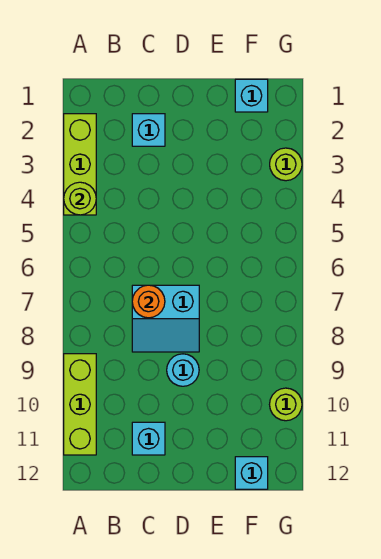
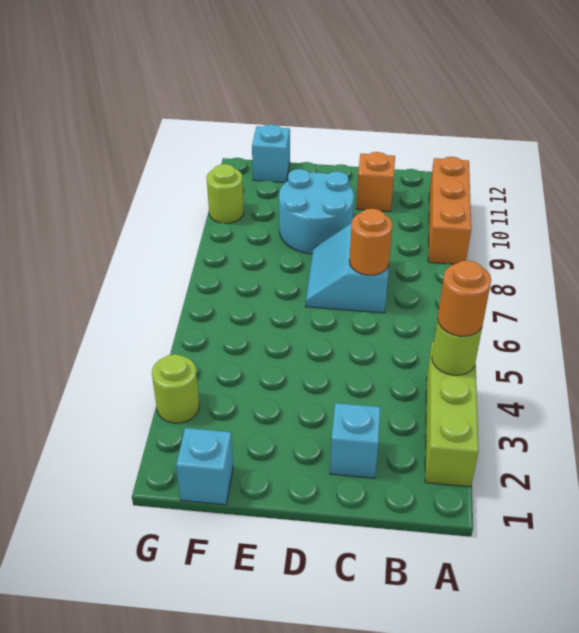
none -> orange 1x1 round brick [438,260,491,336]
lime 1x3 brick [64,354,96,455] -> orange 1x3 brick [428,157,471,264]
cyan 2x2 slope [132,285,199,352] -> cyan 2x2 slope turned to [306,223,389,313]
cyan 1x1 brick [132,422,165,455] -> orange 1x1 brick [356,152,395,212]
cyan 1x1 round brick [167,354,199,386] -> cyan 2x2 round brick [279,169,354,254]

